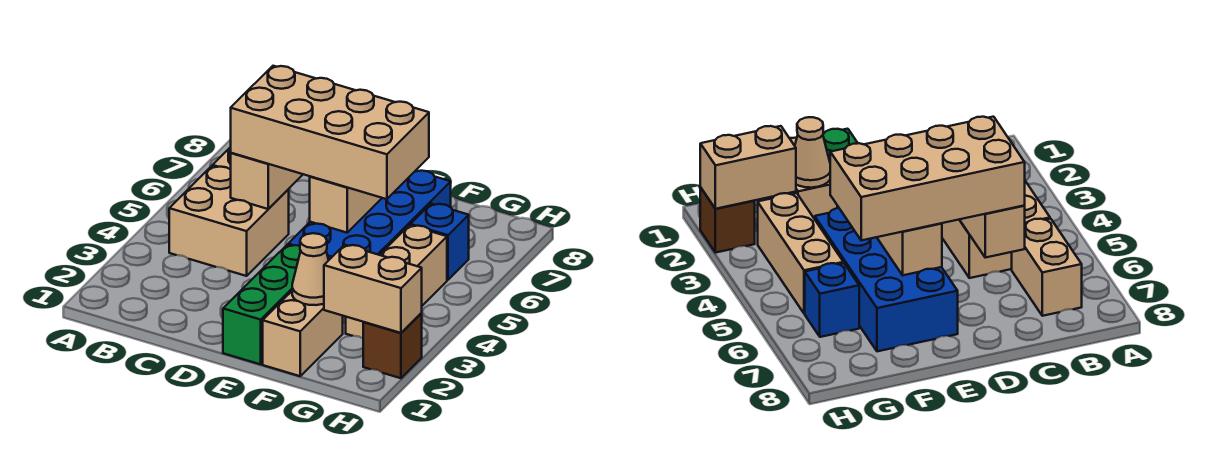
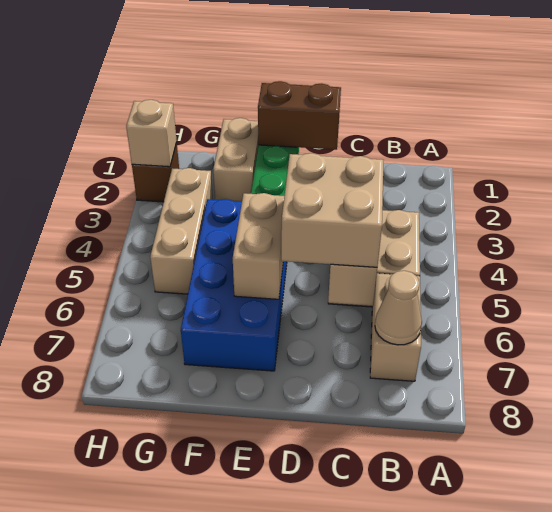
tan 2x4 brick [231,66,429,199] -> tan 2x2 brick [281,153,384,267]
none -> brown 1x2 brick [258,81,341,150]
tan 1x1 cone [292,233,329,305] -> tan 1x1 cone moved to [375,271,422,345]
tan 1x2 brick [324,245,422,333] -> tan 1x1 brick [126,100,177,167]
blue 1x1 brick [410,204,469,280] -> none

